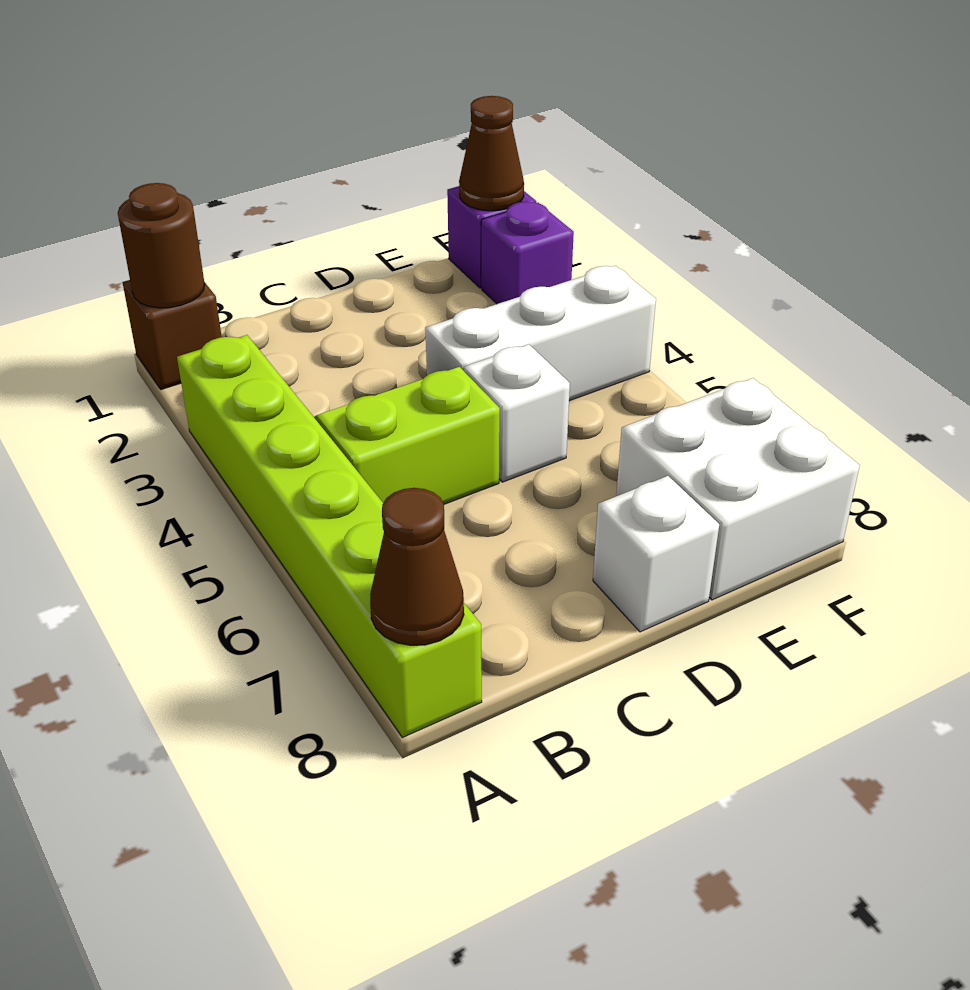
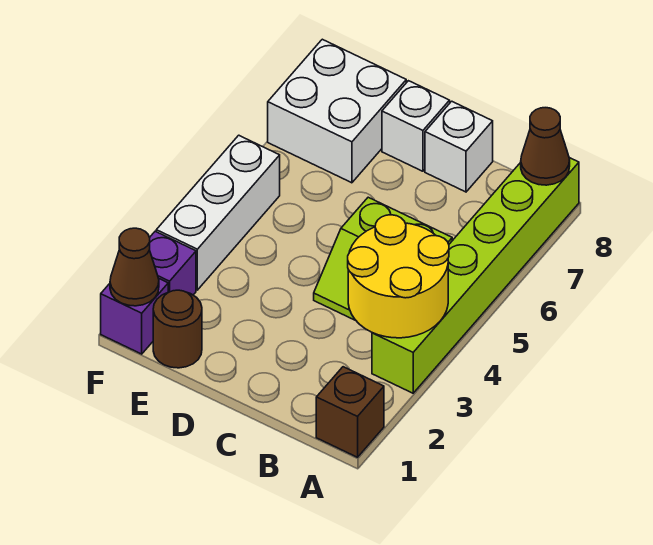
brown 1x1 round brick [118,183,205,308] -> brown 1x1 round brick moved to [153,290,202,368]
none -> yellow 2x2 round brick [348,215,449,338]
white 1x3 brick [425,266,656,401] -> white 1x3 brick turned to [156,135,280,290]
white 1x1 brick [464,345,570,482] -> white 1x1 brick moved to [425,101,493,192]

